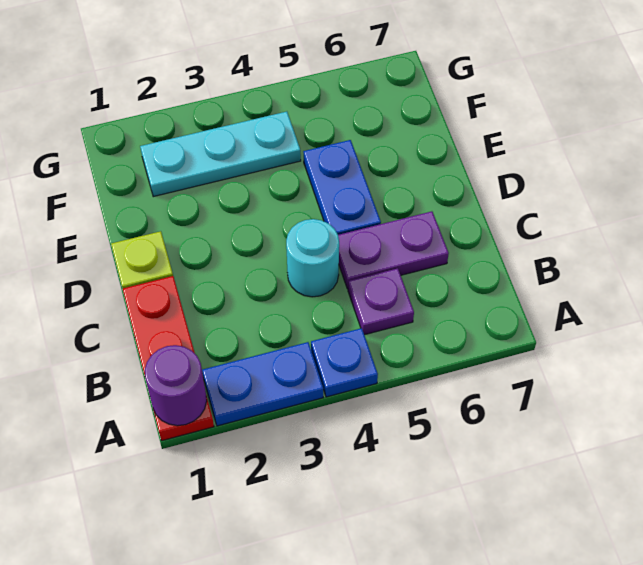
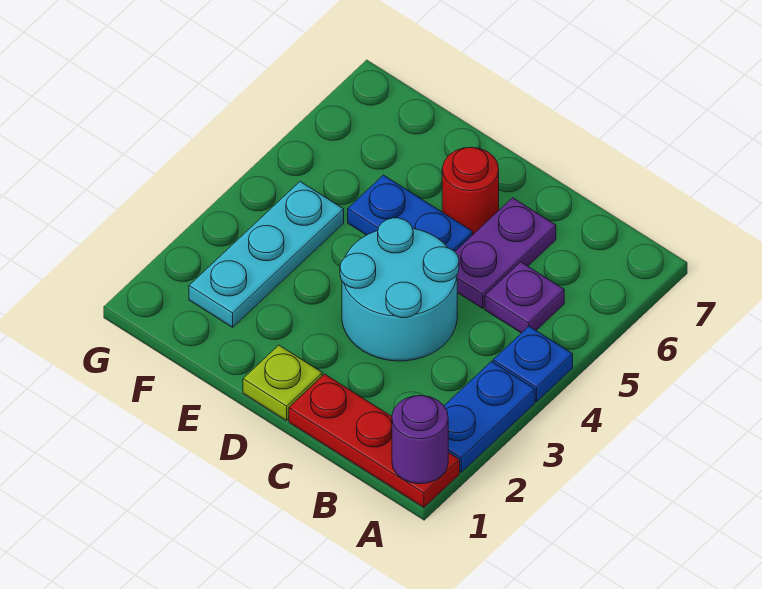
cyan 1x1 round brick [286,219,339,297] -> cyan 2x2 round brick [340,218,459,361]
none -> red 1x1 round brick [442,147,499,234]

